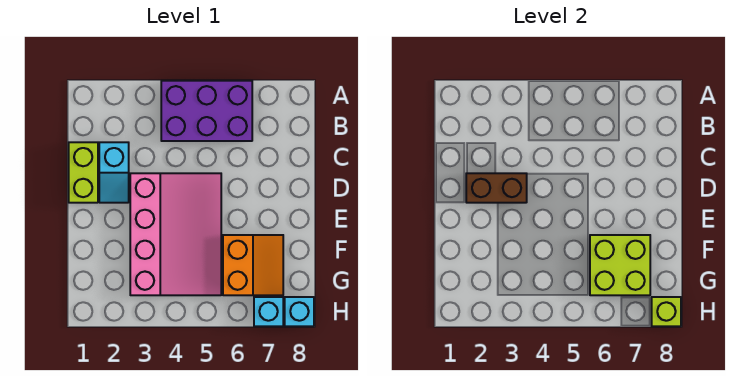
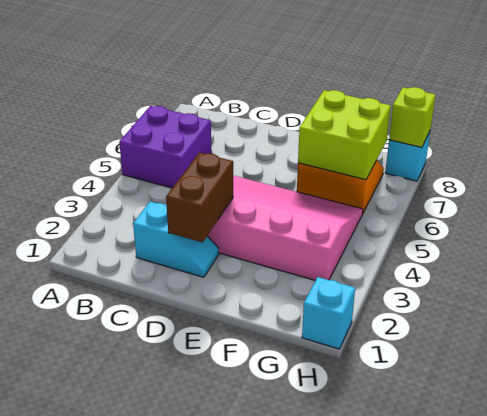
purple 2x3 brick [161,81,252,141] -> purple 2x2 brick [119,106,212,188]
lime 1x2 brick [69,142,98,203] -> none
cyan 1x1 brick [254,297,283,326] -> cyan 1x1 brick moved to [302,277,355,349]

